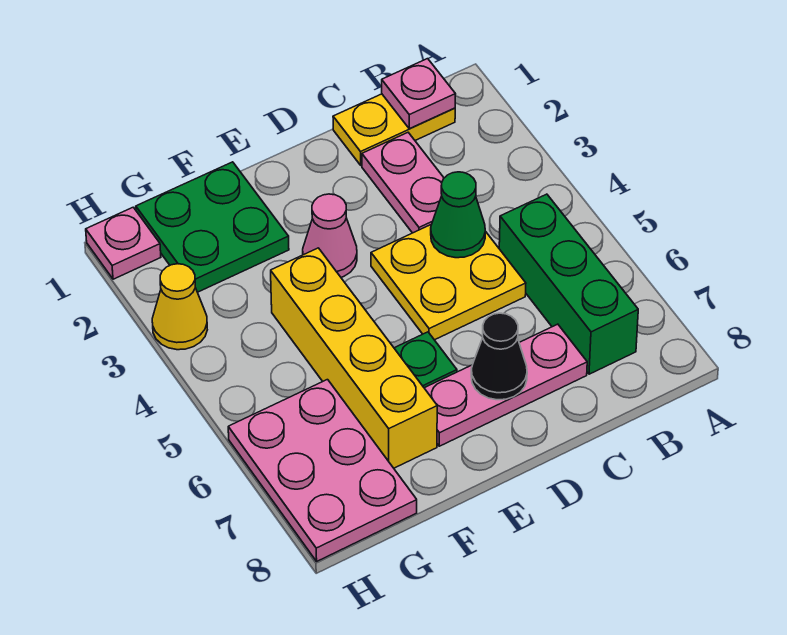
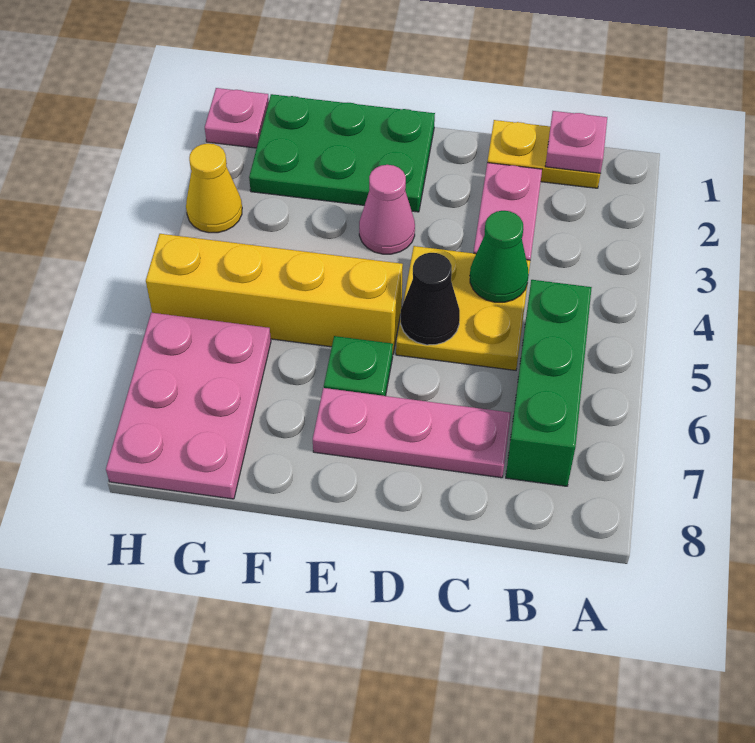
black 1x1 cone [471,313,527,400] -> black 1x1 cone moved to [401,253,460,345]
green 2x2 plate [136,162,289,292] -> green 2x3 plate [249,94,435,212]
yellow 1x4 brick [271,248,437,468] -> yellow 1x4 brick turned to [146,234,403,353]

